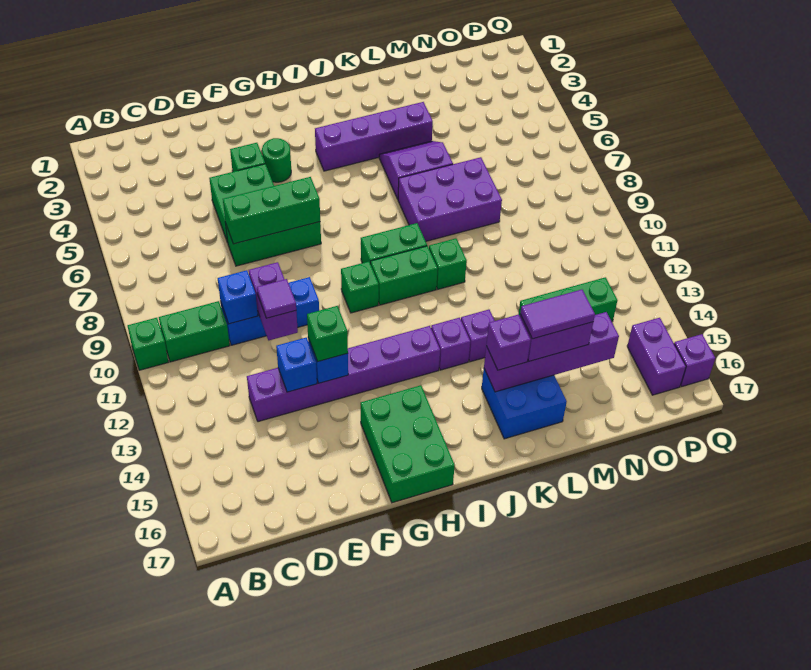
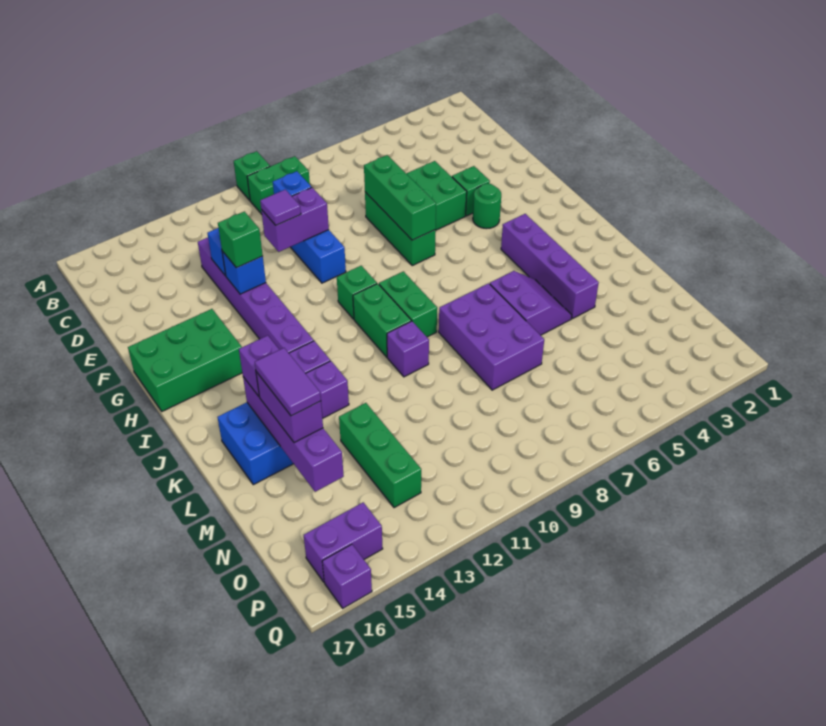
green 1x2 brick [159,301,230,362] -> green 1x2 brick turned to [247,156,310,214]
green 1x1 brick [429,238,467,289] -> purple 1x1 brick [387,321,429,377]

